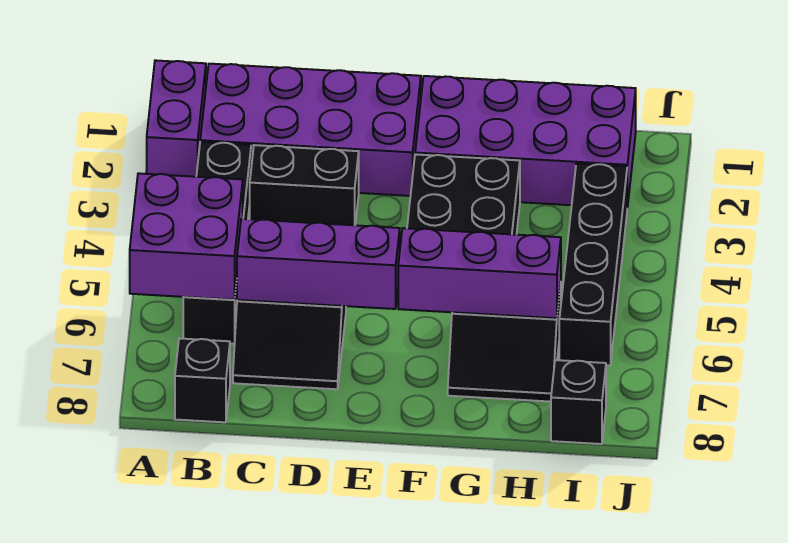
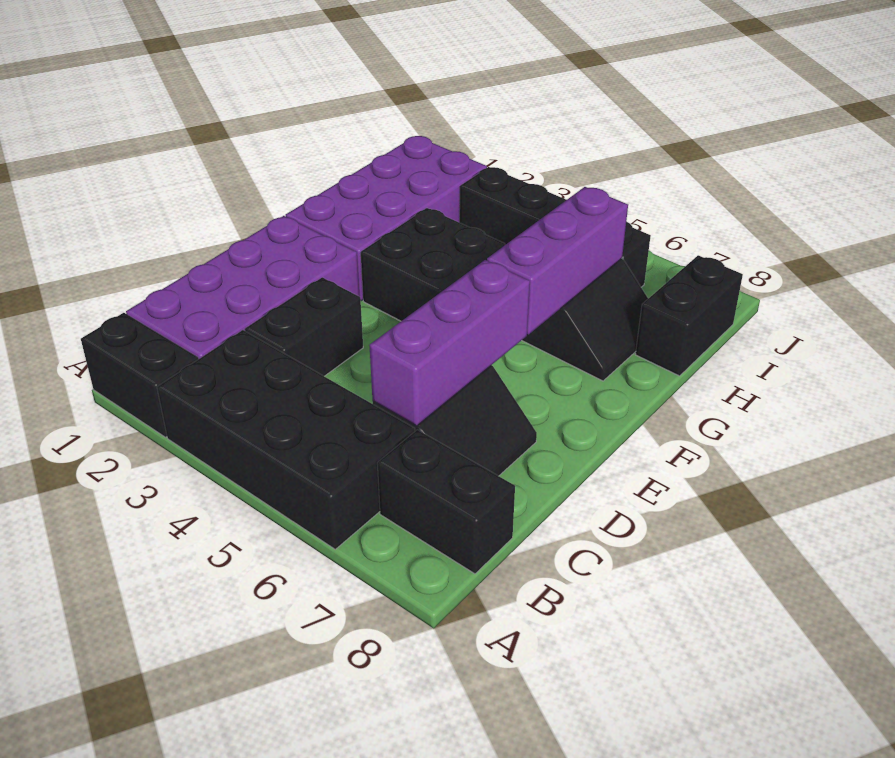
purple 1x2 brick [147,60,206,177] -> black 1x2 brick [81,313,198,437]
purple 2x2 brick [130,173,243,300] -> none
black 1x4 brick [183,142,251,344] -> black 2x4 brick [157,330,415,549]
black 1x1 brick [175,338,230,422] -> black 1x2 brick [377,430,515,574]
black 1x1 brick [551,360,606,444] -> black 1x2 brick [635,255,743,376]

